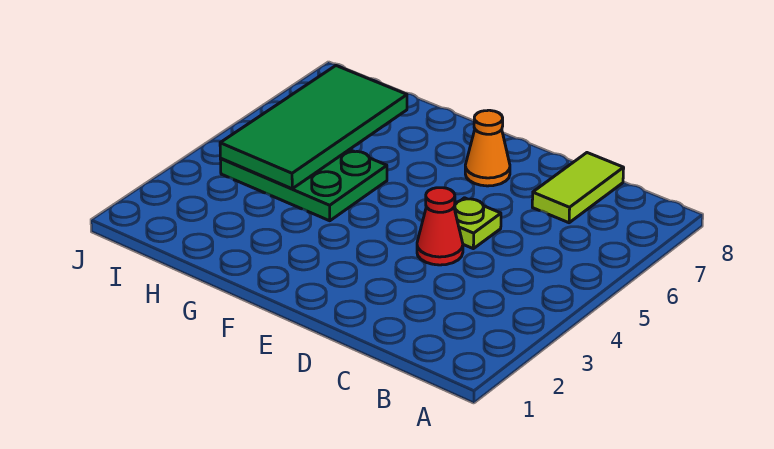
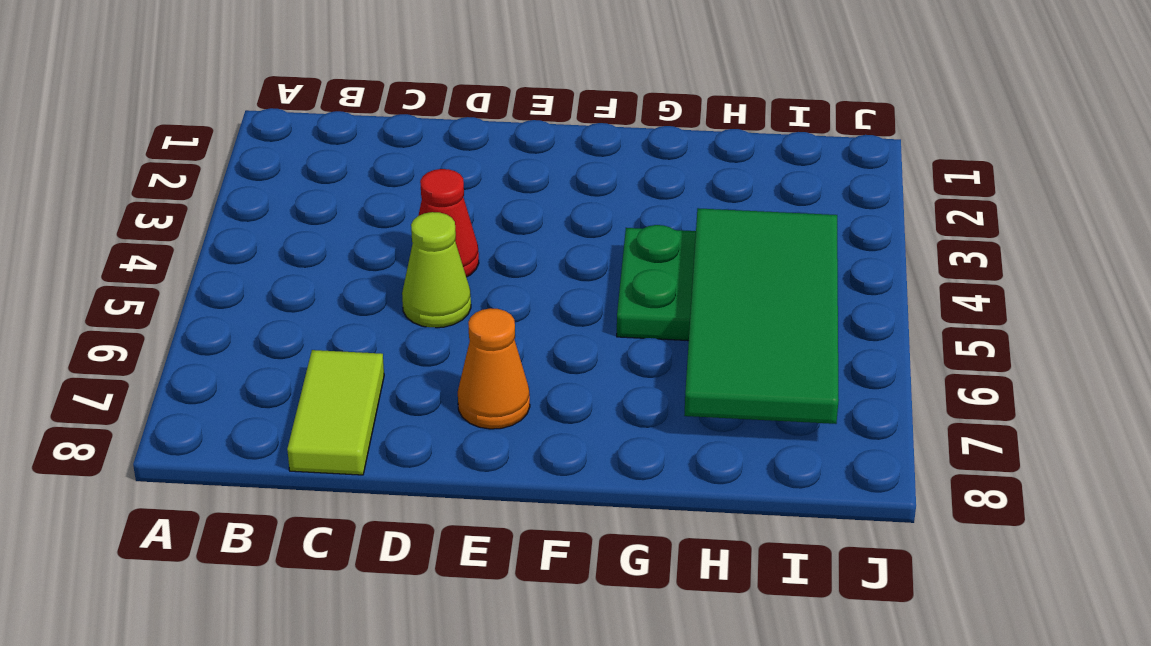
lime 1x1 plate [454,198,501,249] -> lime 1x1 cone [402,212,471,328]

